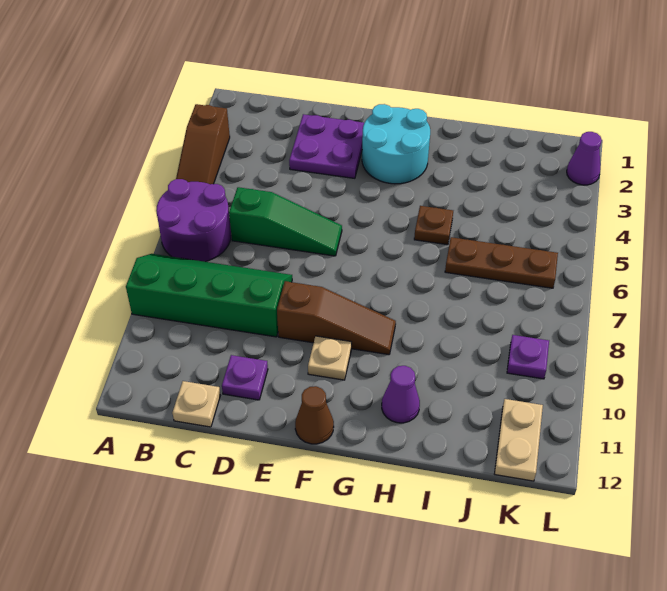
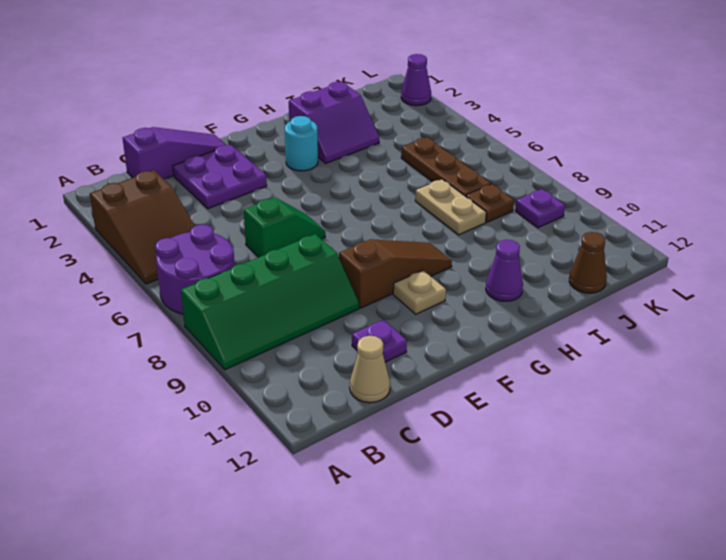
brown 1x3 slope [176,104,230,184] -> brown 2x3 slope [90,170,195,284]
green 2x4 slope [126,254,292,337] -> green 2x4 slope turned to [181,234,359,370]
none -> purple 1x3 slope [123,127,226,179]
green 1x3 slope [229,187,342,256] -> green 1x2 slope [244,197,325,257]
tan 1x1 plate [172,381,220,427] -> tan 1x1 cone [350,336,390,403]
cyan 2x2 round brick [362,104,430,184] -> cyan 1x1 round brick [285,116,318,171]
brown 1x1 cone [295,386,334,444] -> brown 1x1 cone moved to [569,232,607,293]
none -> purple 2x2 slope [289,82,379,163]
brown 1x1 plate [414,206,453,245] -> brown 1x1 plate moved to [466,184,514,222]
brown 1x3 plate [445,237,558,288] -> brown 1x3 plate turned to [401,137,491,196]
tan 1x2 plate [495,399,543,481] -> tan 1x2 plate moved to [415,179,486,235]

